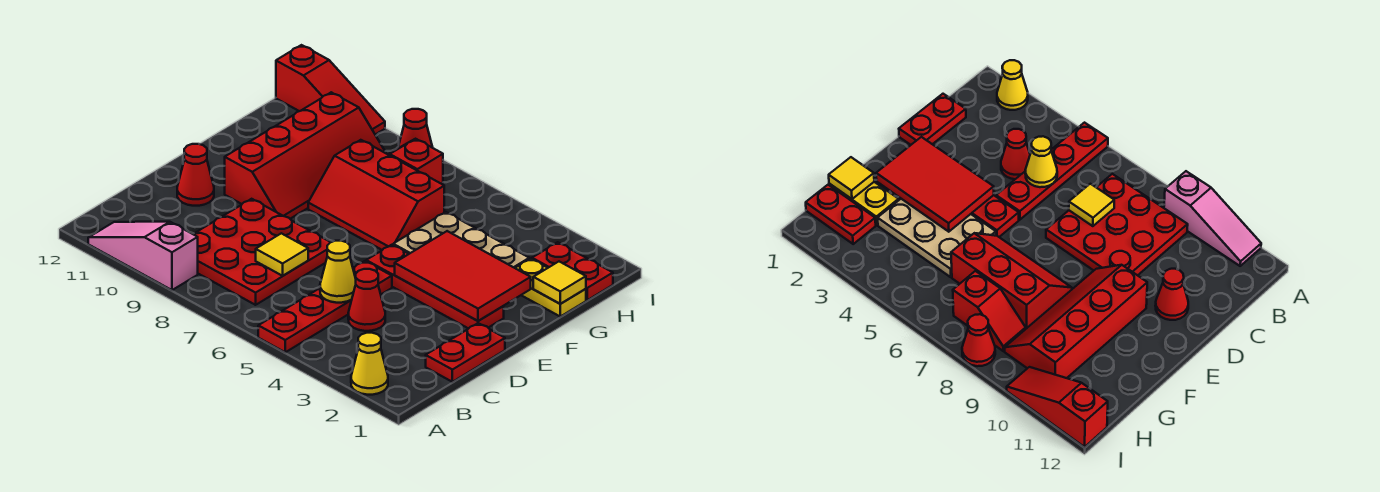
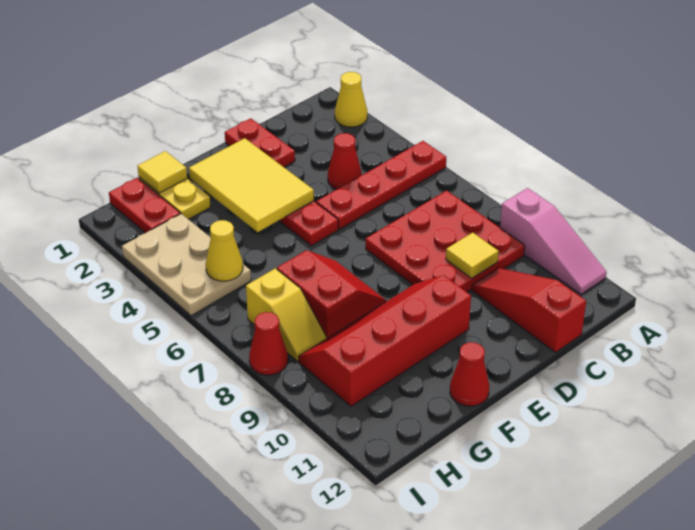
red 1x2 plate [426,323,505,382] -> red 1x2 plate turned to [225,118,295,167]
yellow 1x1 cone [320,241,356,303] -> yellow 1x1 cone moved to [206,220,243,281]
yellow 1x1 tile [256,233,308,276] -> yellow 1x1 tile moved to [446,232,499,278]
red 1x1 cone [177,144,214,206] -> red 1x1 cone moved to [450,342,489,406]
red 2x3 tile [395,231,531,321] -> yellow 2x3 tile [189,138,314,232]
tan 2x3 plate [393,212,529,268] -> tan 2x3 plate moved to [122,214,251,316]
red 2x3 slope [308,140,444,250] -> red 2x2 slope [277,250,386,338]
red 1x2 slope [388,139,443,185] -> yellow 1x2 slope [246,268,327,361]
red 1x3 slope [276,45,385,135] -> red 1x3 slope moved to [472,268,586,352]

